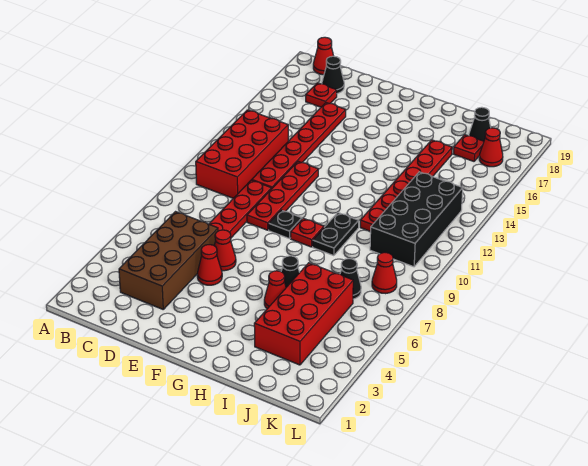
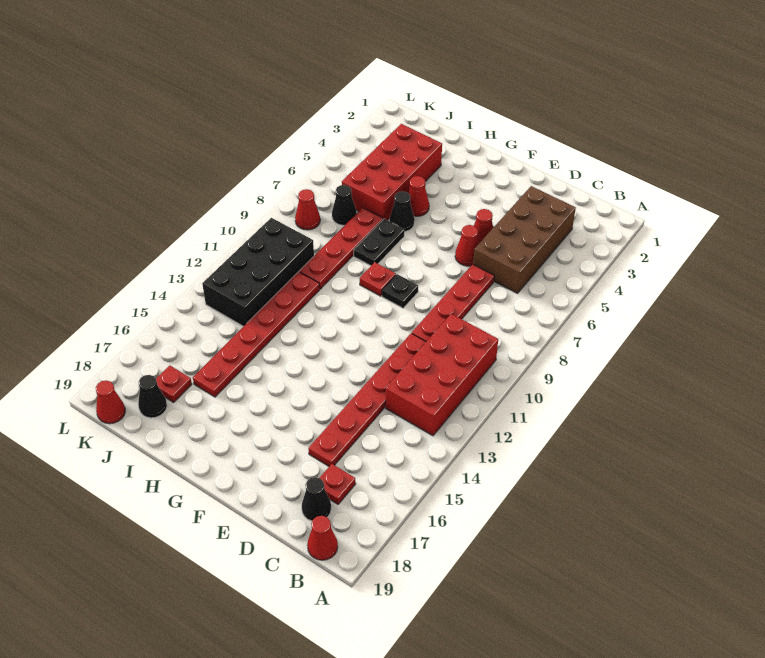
red 1x4 plate [247,161,318,230] -> red 1x4 plate moved to [299,208,383,289]
black 1x2 plate [313,213,359,256] -> black 1x2 plate moved to [354,219,405,266]
red 1x1 cone [479,128,503,167] -> red 1x1 cone moved to [96,380,125,424]

